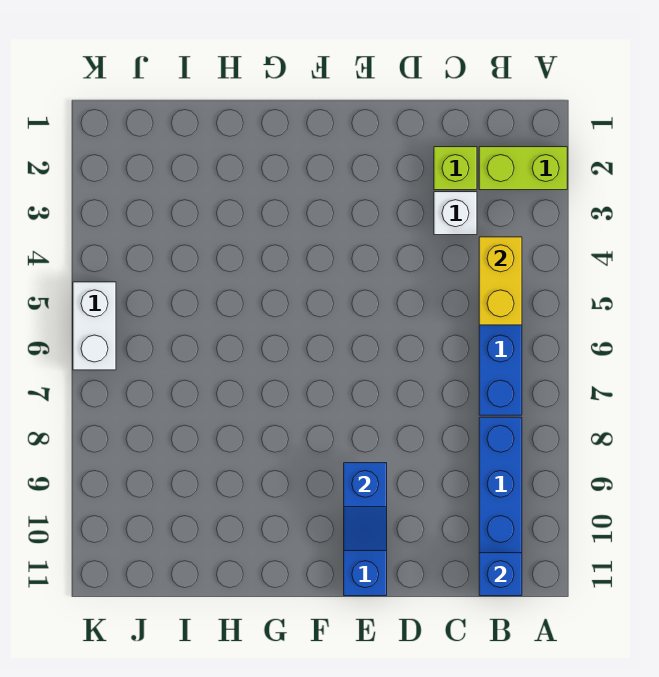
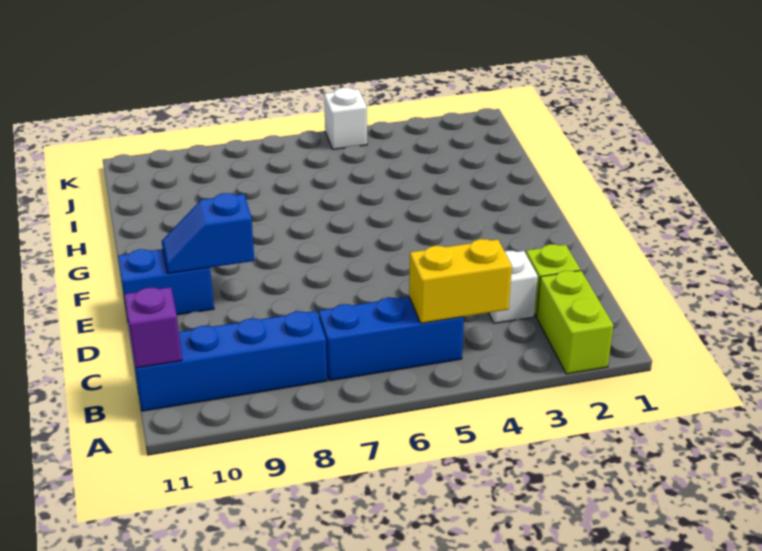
blue 1x1 brick [479,553,522,596] -> purple 1x1 brick [124,287,182,368]
white 1x2 brick [73,282,116,370] -> white 1x1 brick [324,87,367,149]

